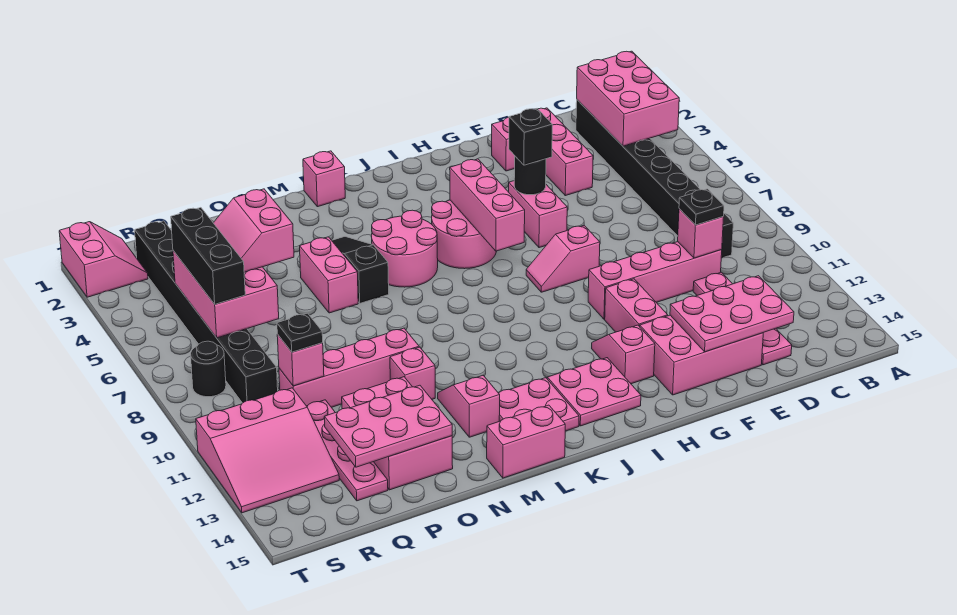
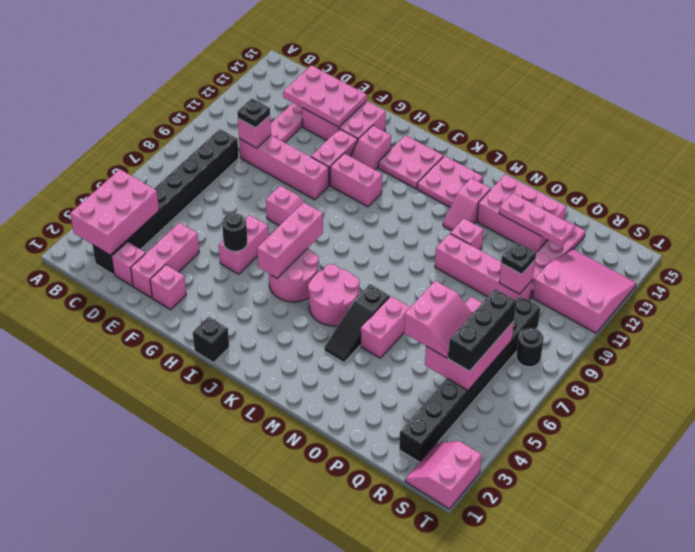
black 1x1 brick [509,109,552,165] -> black 1x1 brick moved to [193,317,229,363]
pink 1x1 brick [303,151,345,207] -> pink 1x1 brick moved to [111,242,146,286]
pink 1x2 brick [487,405,565,478] -> pink 1x2 brick moved to [330,153,382,207]
pink 2x3 brick [342,377,453,490] -> pink 2x3 brick turned to [477,174,566,253]
pink 2x3 plate [324,385,452,467] -> pink 1x3 plate [499,193,575,247]

